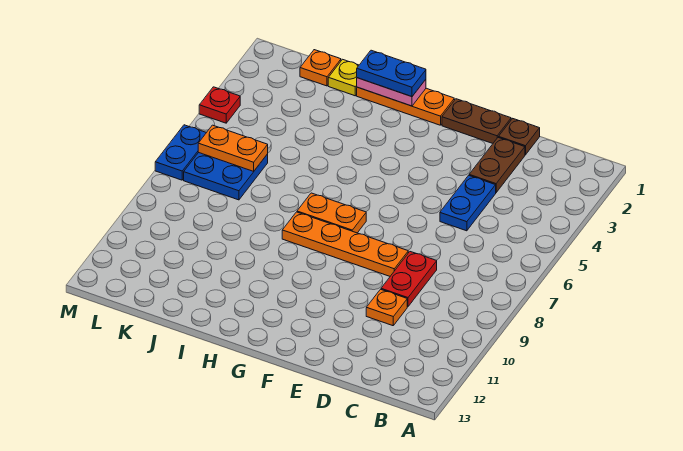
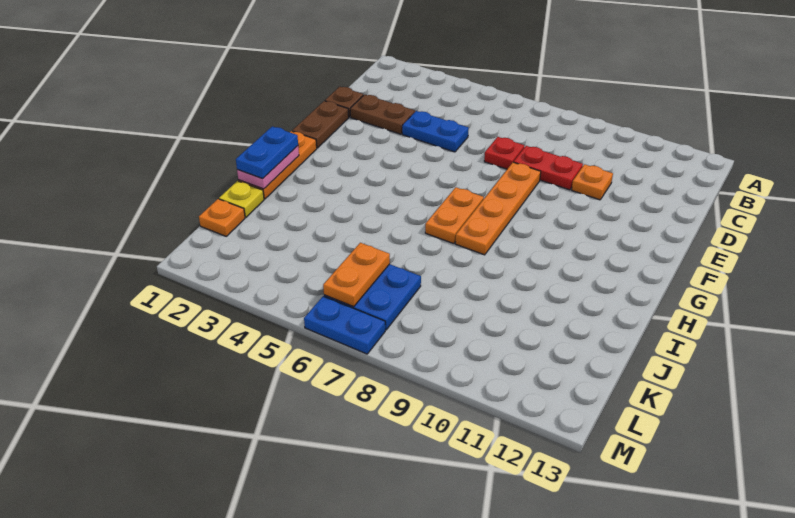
red 1x1 plate [199,87,240,123] -> red 1x1 plate moved to [484,137,525,169]

